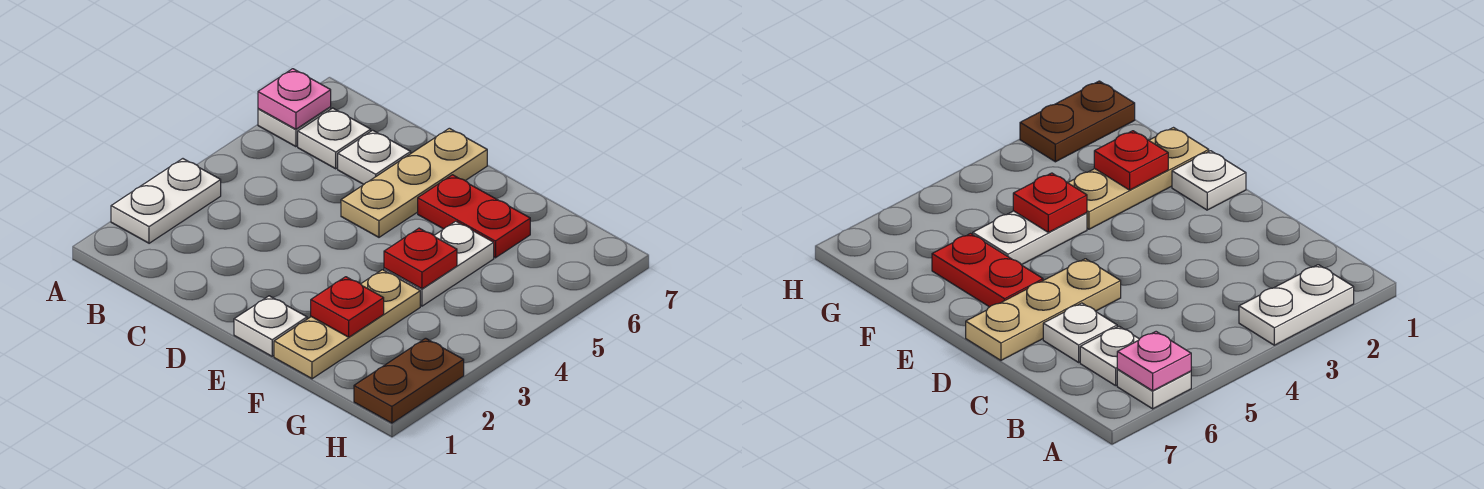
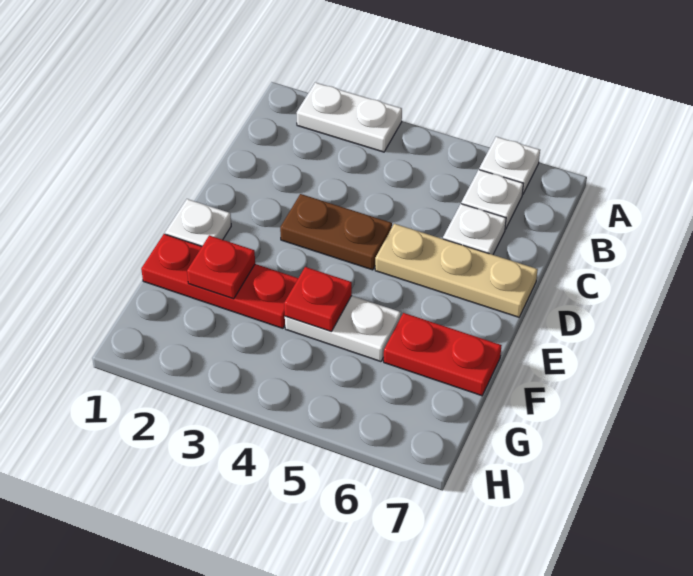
pink 1x1 plate [258,69,331,129] -> none
red 1x2 plate [418,175,530,258] -> red 1x2 plate turned to [384,313,502,396]
tan 1x3 plate [274,270,420,379] -> red 1x3 plate [141,234,298,328]
brown 1x2 plate [354,338,464,423] -> brown 1x2 plate moved to [280,194,392,270]

